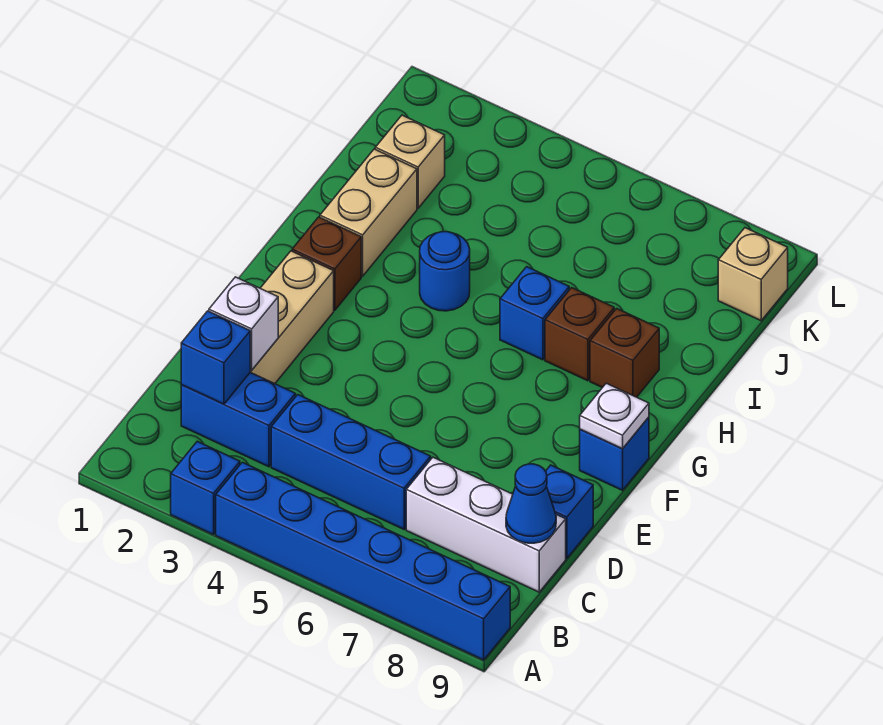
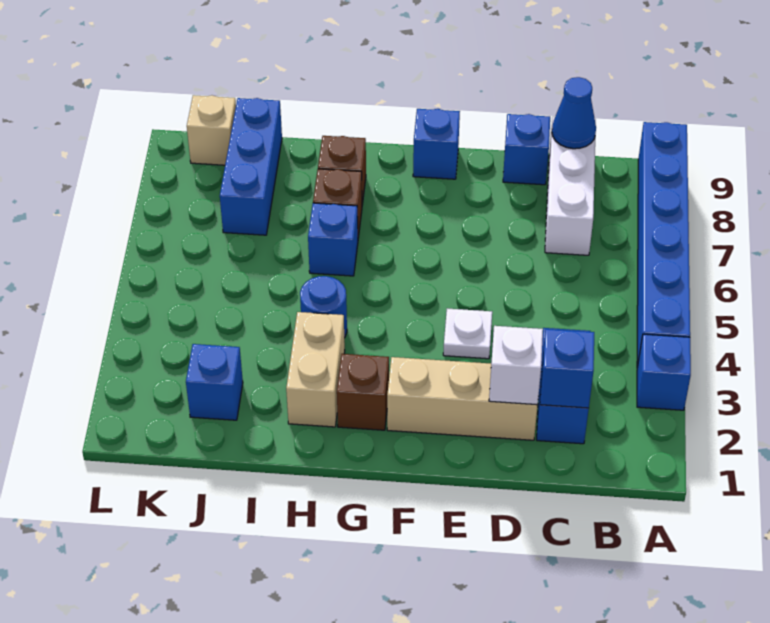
blue 1x3 brick [271,395,431,529] -> blue 1x3 brick moved to [220,98,282,235]
white 1x1 plate [580,383,649,449] -> white 1x1 plate moved to [443,309,492,359]
tan 1x2 brick [320,149,417,276] -> tan 1x2 brick turned to [286,312,345,427]
tan 1x1 brick [375,115,445,208] -> blue 1x1 brick [186,344,243,420]

